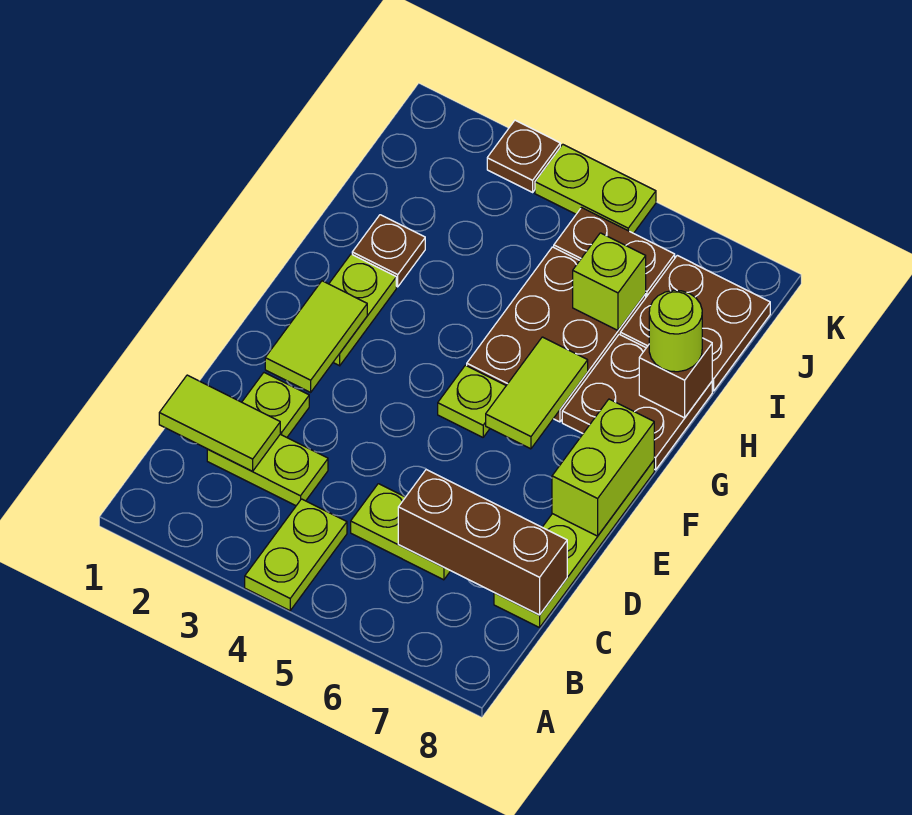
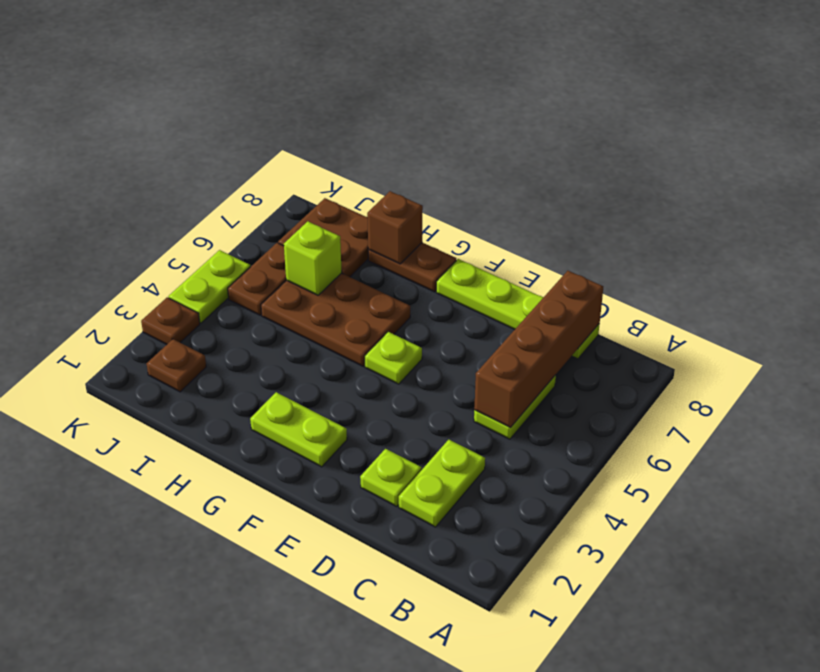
lime 1x2 plate [245,499,347,611] -> none
lime 1x2 tile [159,375,280,471] -> none
brown 1x3 brick [398,469,567,615] -> brown 1x4 brick [474,271,603,428]
lime 1x2 tile [265,281,367,392] -> none
lime 1x2 brick [552,399,654,536] -> none
lime 1x2 tile [486,337,588,449] -> none
brown 2x2 plate [562,334,712,470] -> brown 1x2 plate [368,243,456,292]
brown 1x1 plate [352,215,425,287] -> brown 1x1 plate moved to [147,339,206,392]
lime 1x1 round brick [649,290,702,372] -> none

